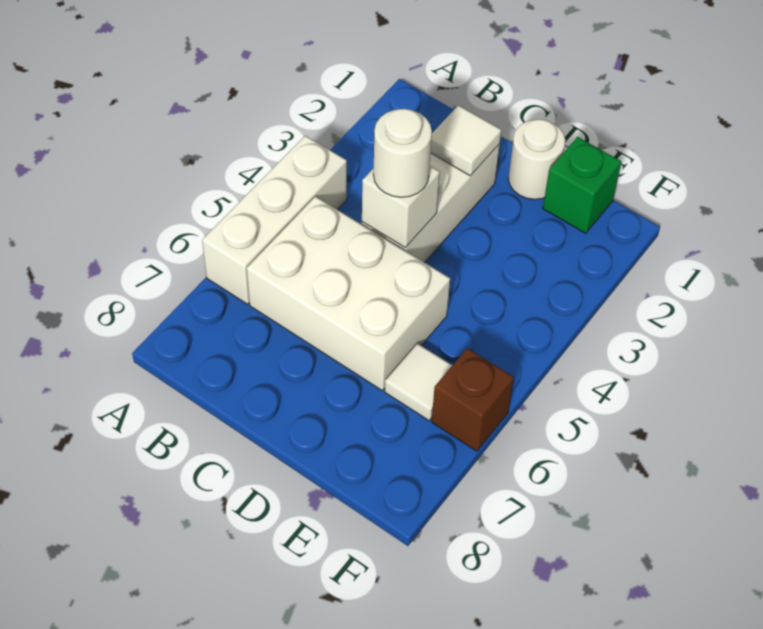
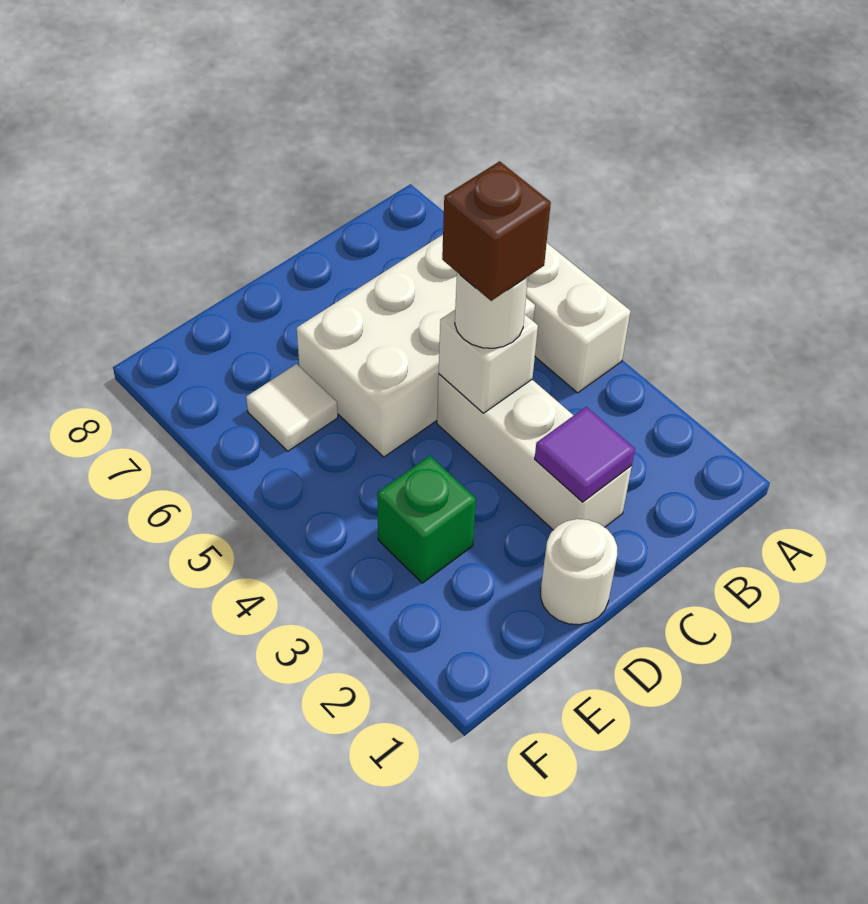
white 1x1 tile [431,105,501,176] -> purple 1x1 tile [535,407,635,502]
green 1x1 brick [543,137,621,233] -> green 1x1 brick moved to [377,456,476,583]
brown 1x1 brick [432,348,514,451] -> brown 1x1 brick moved to [442,161,551,301]

